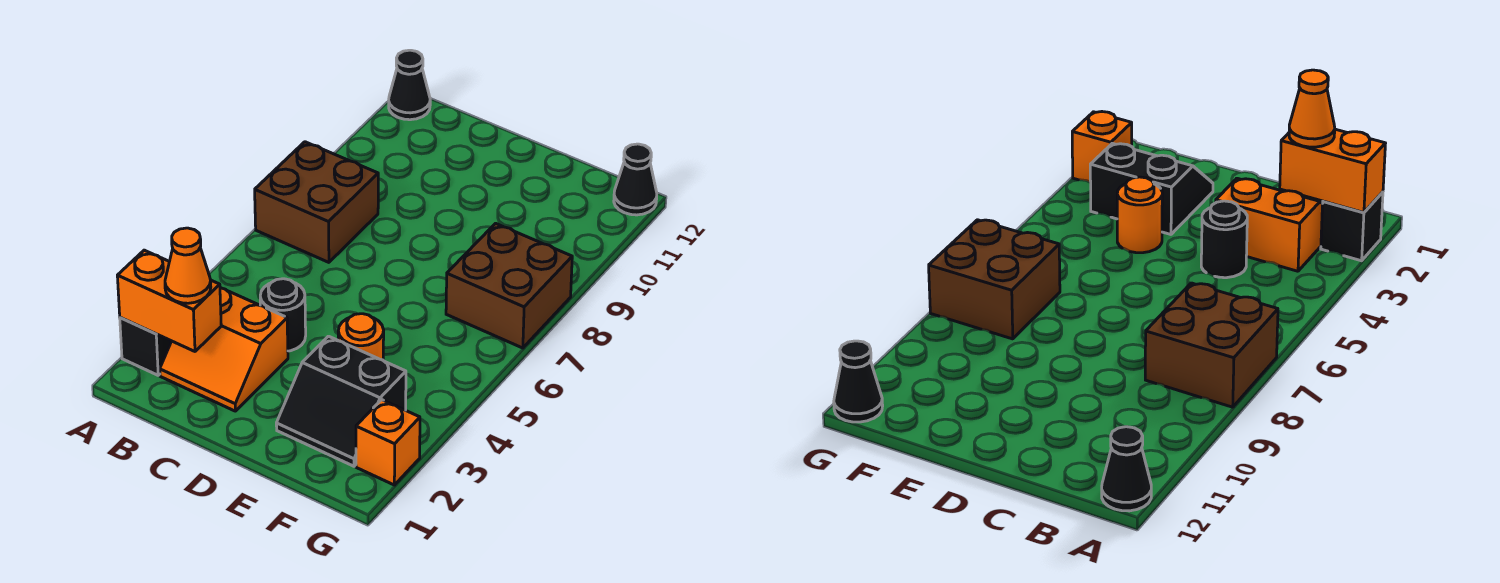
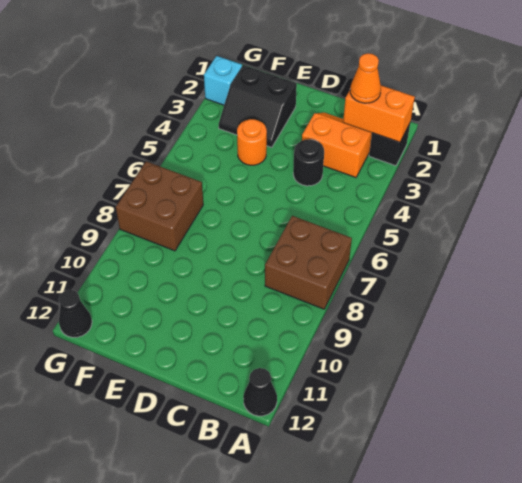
black 2x2 slope [276,336,406,466] -> black 2x2 slope turned to [219,65,297,147]
orange 1x1 brick [356,400,420,485] -> cyan 1x1 brick [204,56,242,105]

